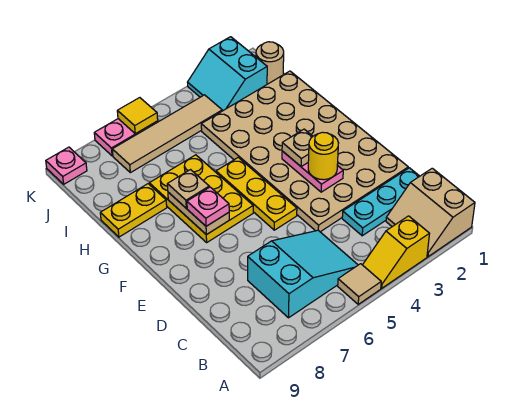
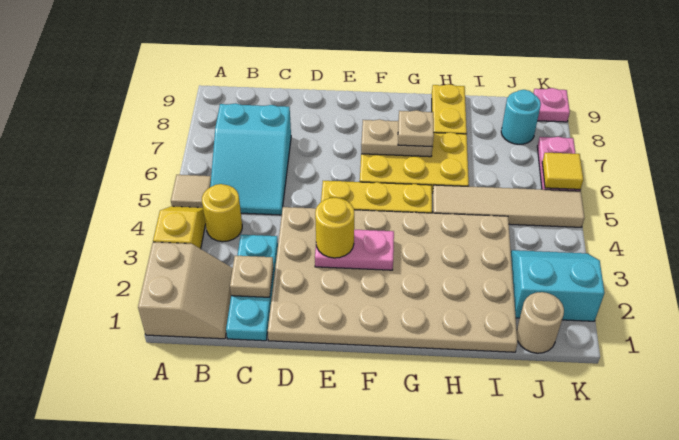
tan 2x2 slope [386,168,475,257] -> tan 2x2 slope turned to [138,242,233,339]
none -> yellow 1x1 round brick [202,184,242,242]
tan 1x1 plate [282,129,313,166] -> tan 1x1 plate moved to [230,256,273,297]
pink 1x1 plate [187,187,229,226] -> none
tan 1x4 tile [112,95,222,173] -> tan 1x4 tile turned to [433,185,584,227]
none -> cyan 1x1 round brick [501,90,541,144]

